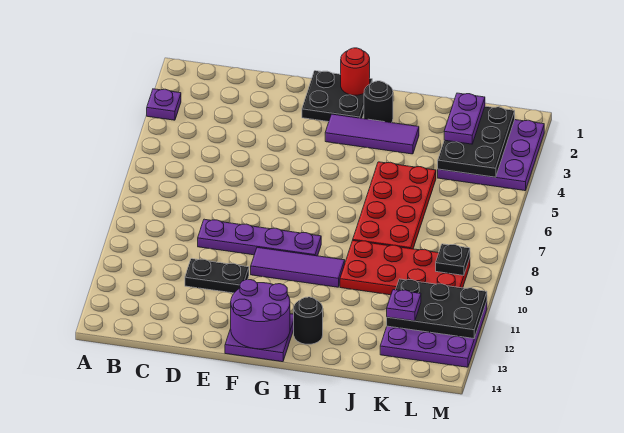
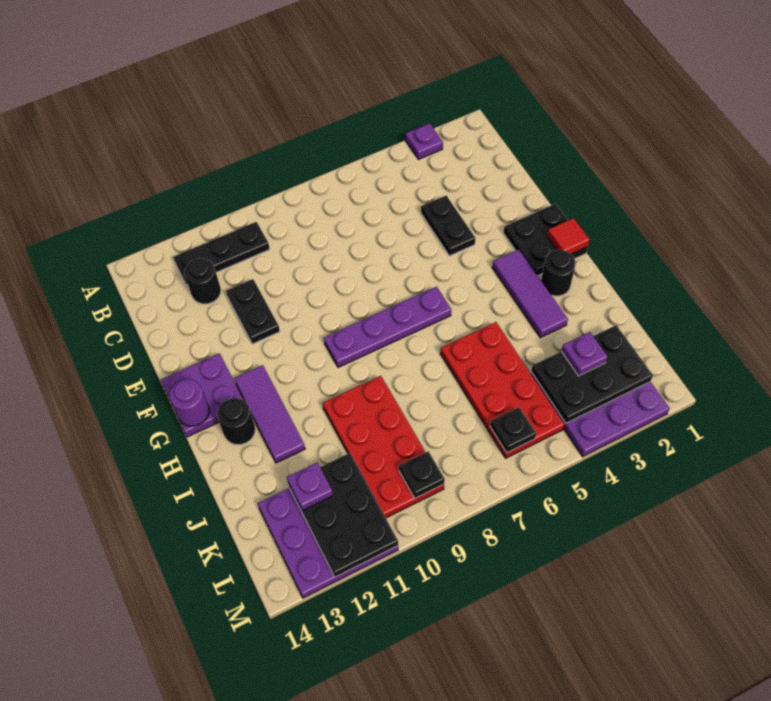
none -> black 1x3 plate [173,222,270,285]
none -> black 1x1 round brick [184,258,221,304]
none -> black 1x2 plate [421,196,475,256]
purple 1x4 plate [198,219,321,256] -> purple 1x4 plate turned to [324,287,451,367]
purple 1x3 tile [251,247,345,287] -> purple 1x3 tile moved to [234,365,305,463]
purple 2x2 round brick [231,280,290,349] -> purple 1x1 round brick [169,379,209,426]
red 1x1 round brick [341,48,370,95] -> red 1x1 tile [547,218,590,254]
red 2x4 plate [353,162,436,249] -> red 2x4 plate turned to [440,322,564,458]
purple 1x2 plate [444,93,485,144] -> purple 1x1 plate [561,332,608,376]
none -> black 1x1 plate [490,407,536,453]

